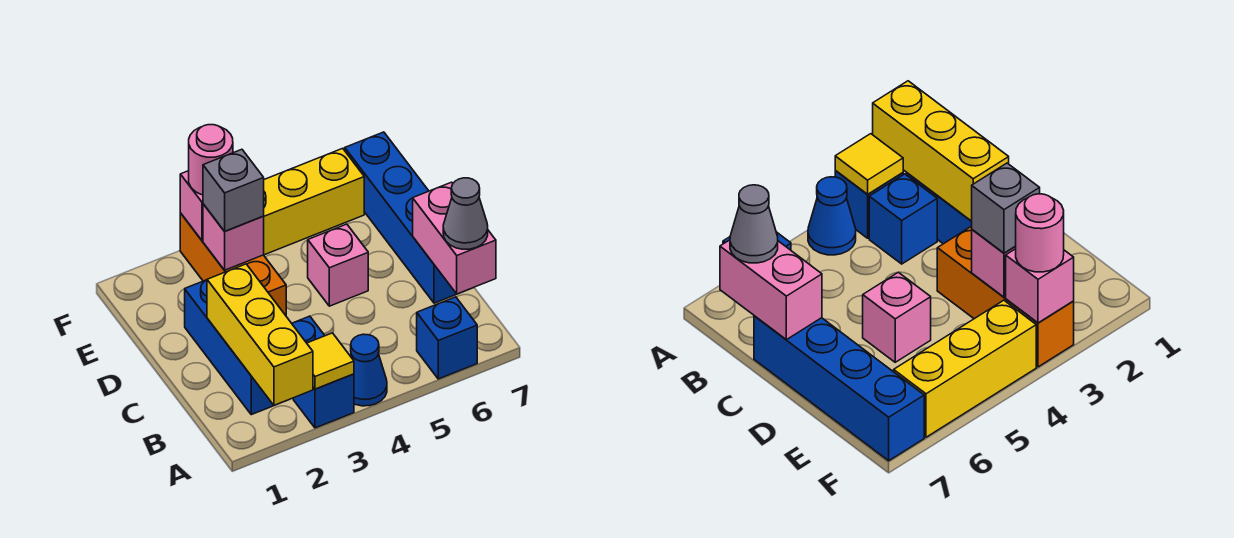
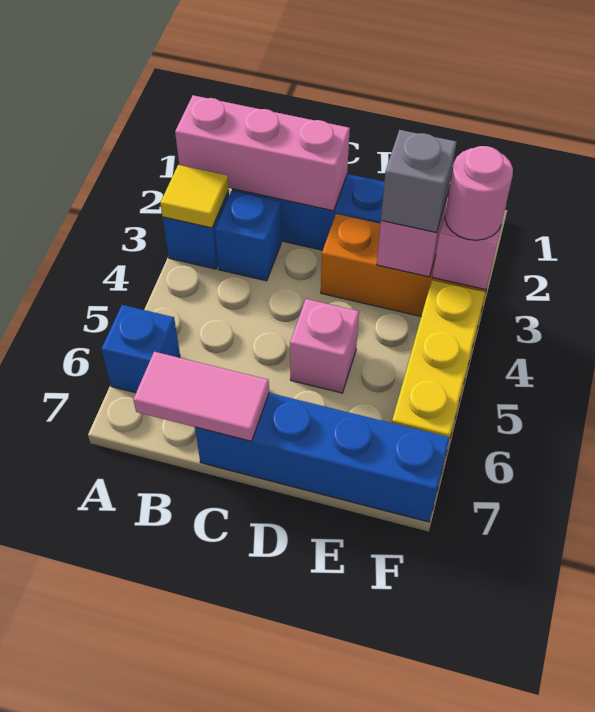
yellow 1x3 brick [207,264,313,405] -> pink 1x3 brick [175,95,350,211]
blue 1x1 cone [351,334,387,406] -> none
pink 1x2 brick [413,182,496,294] -> pink 1x2 tile [133,352,269,441]
grey 1x1 cone [443,178,488,249] -> none

